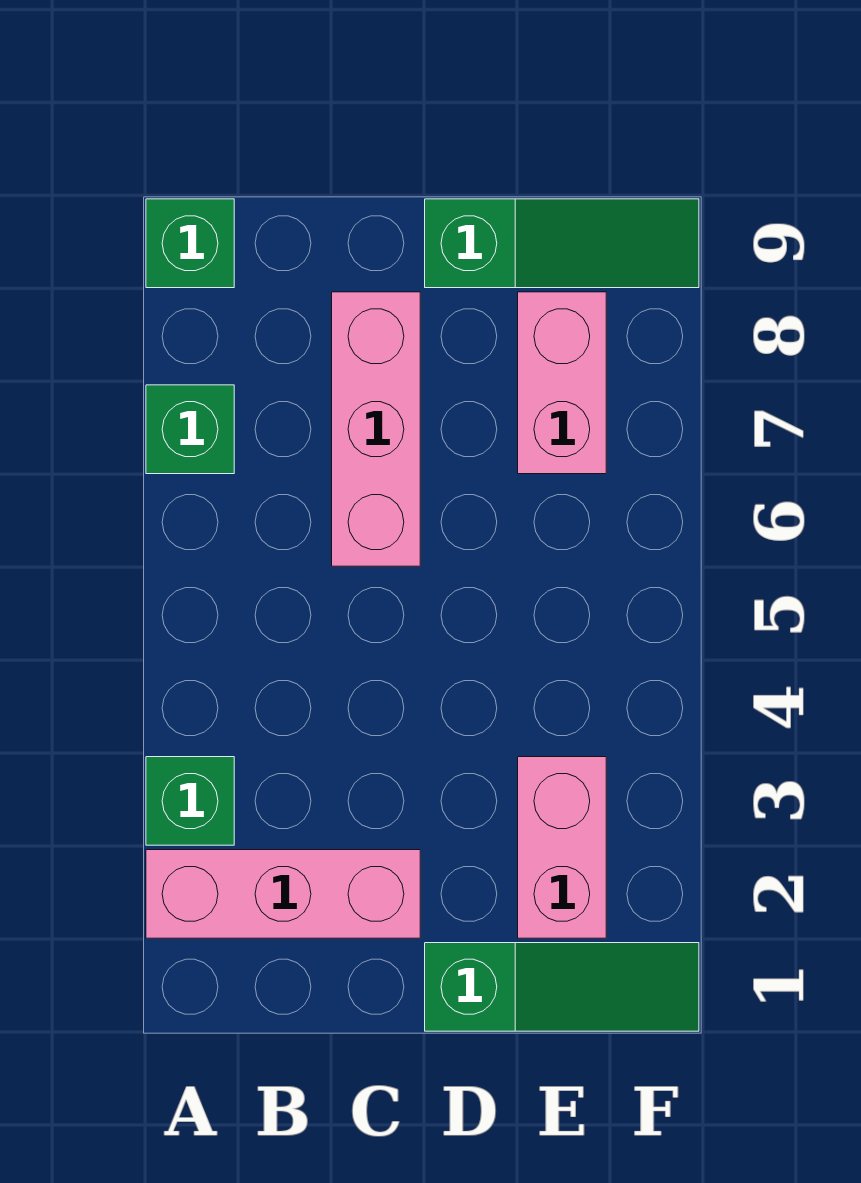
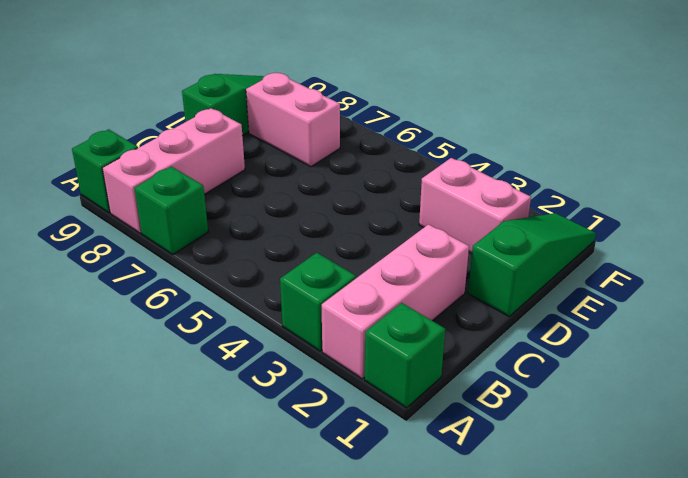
none -> green 1x1 brick [364,303,445,408]
pink 1x3 brick [332,292,420,566] -> pink 1x3 brick turned to [103,108,245,233]

